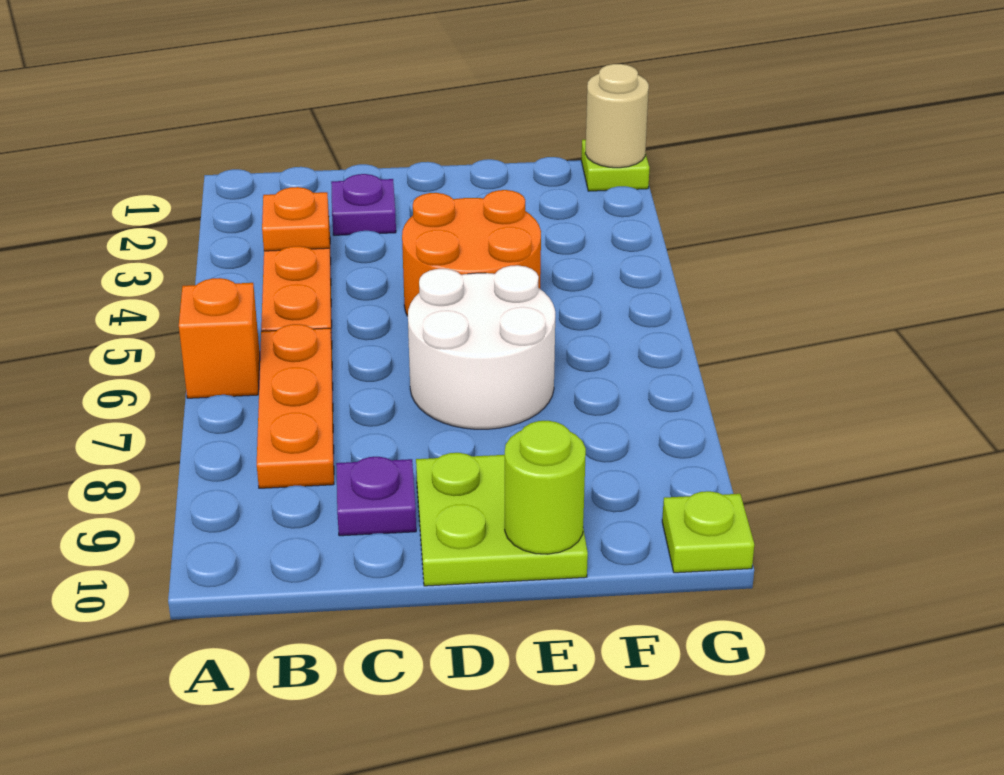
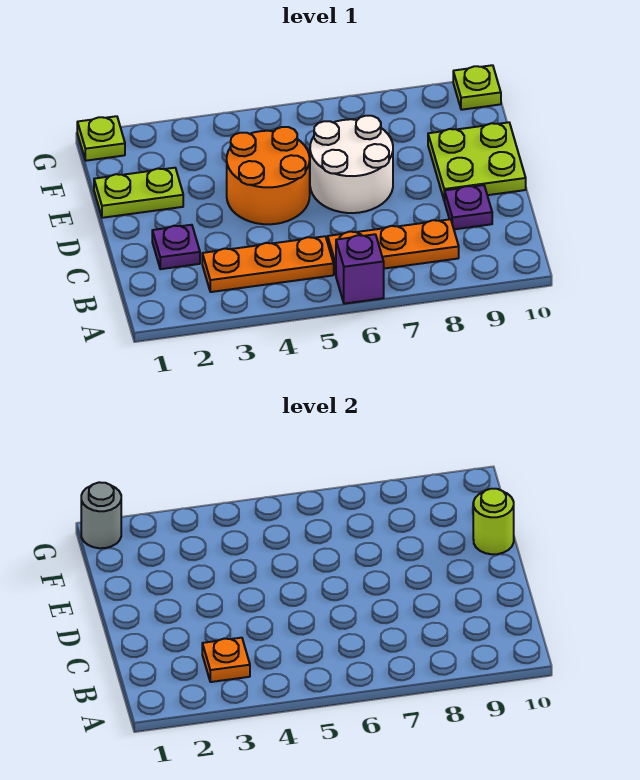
orange 1x1 brick [179,278,260,398] -> purple 1x1 brick [336,234,384,304]
none -> lime 1x2 plate [94,168,183,218]
tan 1x1 round brick [585,64,649,168] -> grey 1x1 round brick [81,482,121,548]

